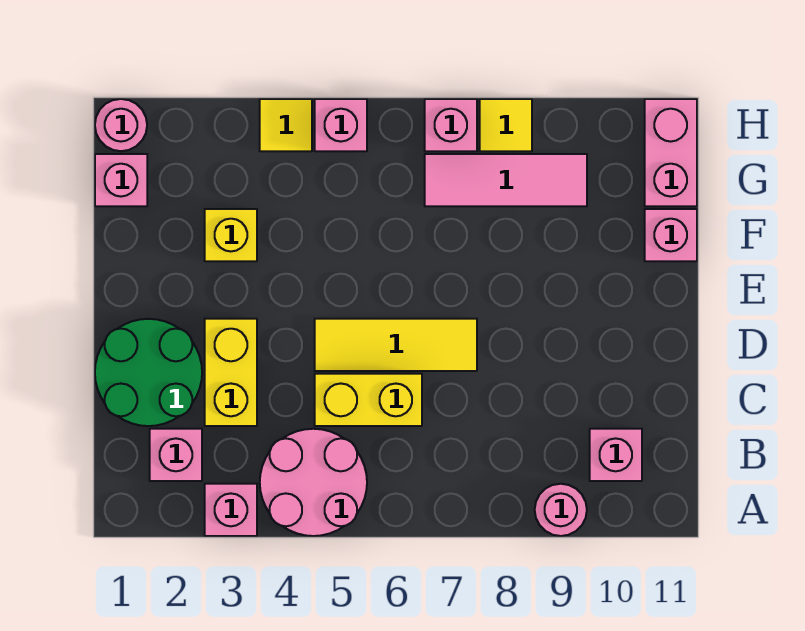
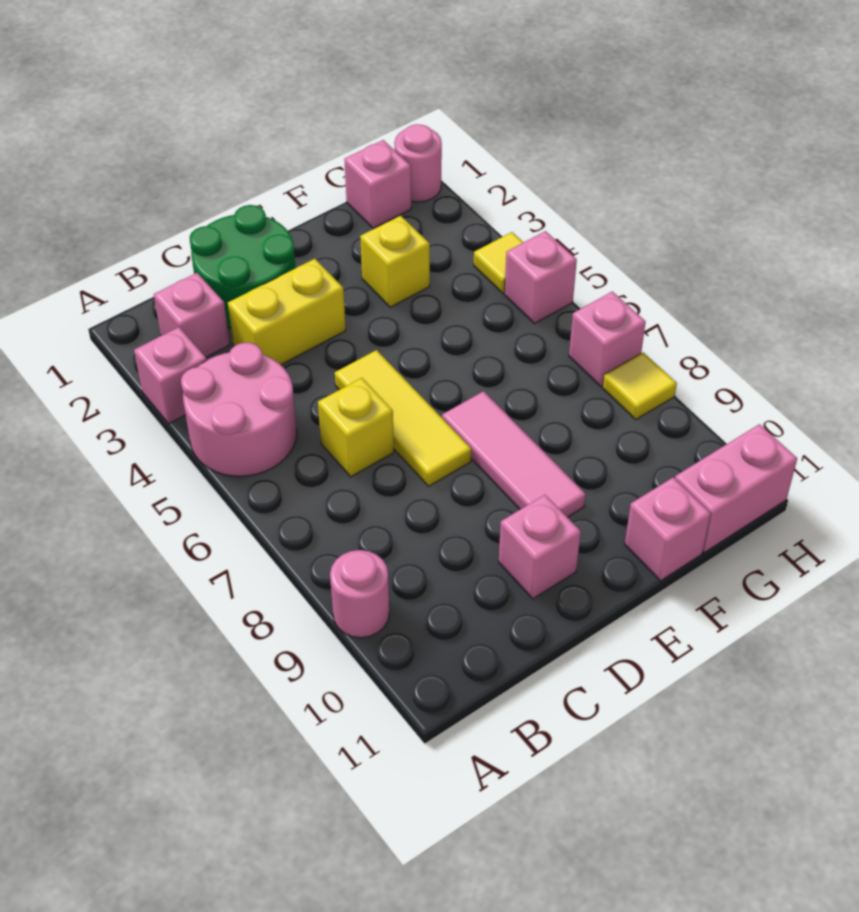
pink 1x1 brick [590,429,642,481] -> pink 1x1 brick moved to [499,495,581,599]
yellow 1x2 brick [315,374,422,426] -> yellow 1x1 brick [318,378,394,477]
pink 1x3 tile [425,154,587,206] -> pink 1x3 tile moved to [442,391,586,517]

